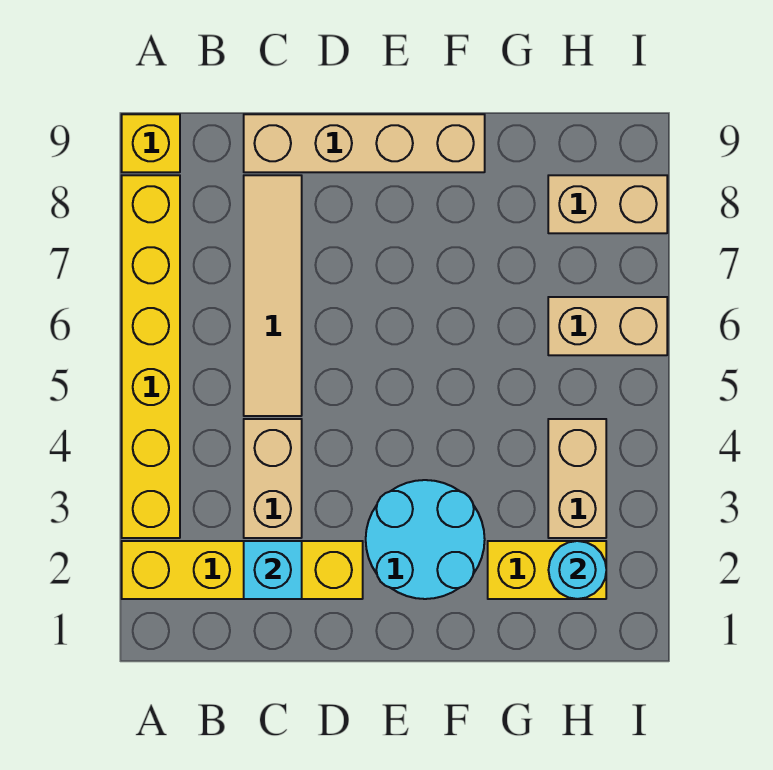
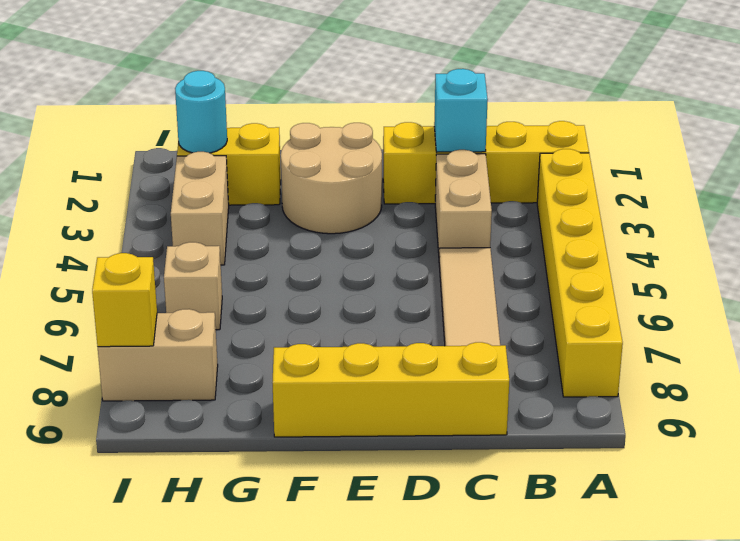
yellow 1x1 brick [122,114,180,172] -> yellow 1x1 brick moved to [92,253,157,347]
tan 1x4 brick [244,114,485,172] -> yellow 1x4 brick [273,342,509,437]
cyan 2x2 round brick [366,480,485,599] -> tan 2x2 round brick [281,123,382,234]
tan 1x2 brick [548,297,667,355] -> tan 1x1 brick [164,242,222,330]

